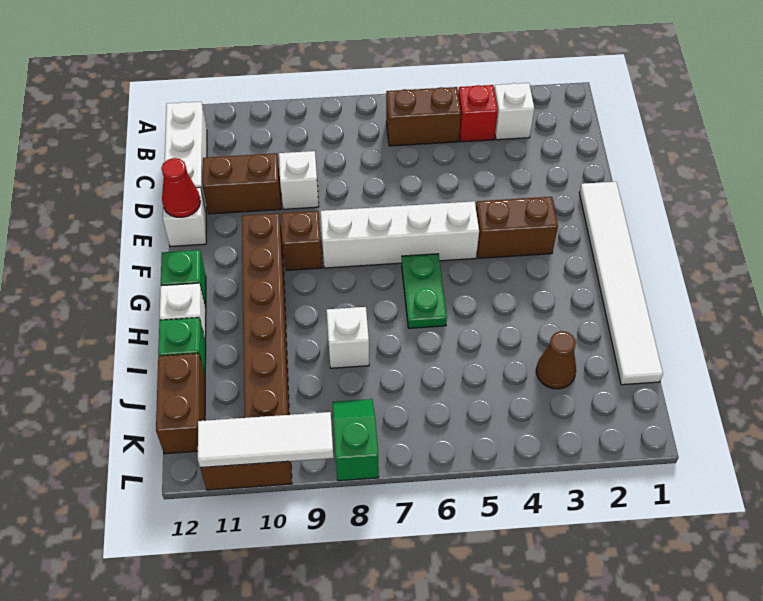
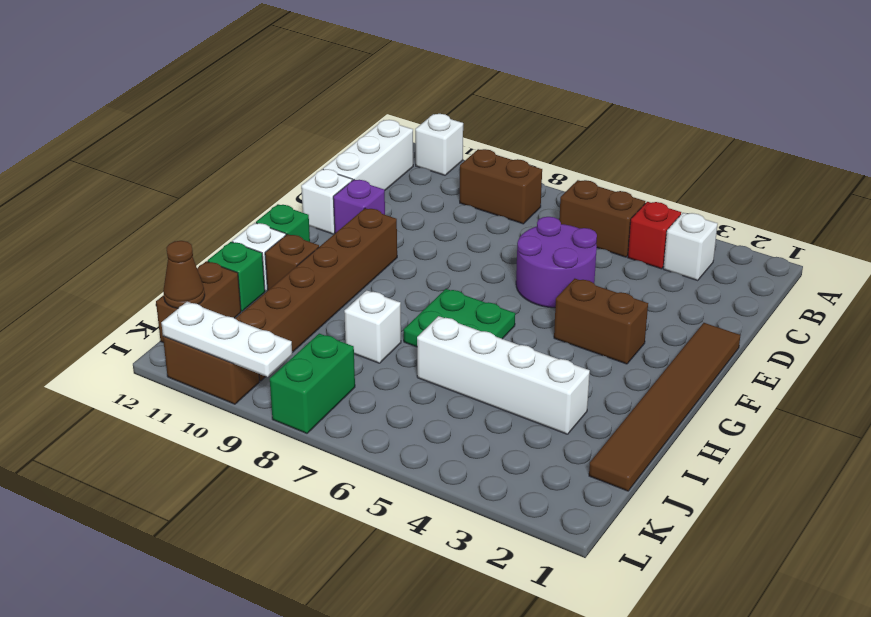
none -> purple 2x2 round brick [516,217,597,308]
white 1x1 brick [279,151,319,209] -> white 1x1 brick moved to [415,114,463,175]
brown 1x2 brick [203,153,281,214] -> brown 1x2 brick moved to [460,149,542,224]
white 1x6 tile [579,182,663,385] -> brown 1x6 tile [589,323,741,491]
none -> purple 1x1 brick [333,180,385,233]
red 1x1 cone [162,158,200,217] -> none
white 1x4 brick [321,201,479,268] -> white 1x4 brick moved to [417,316,590,434]
brown 1x1 brick [281,211,322,271] -> brown 1x1 brick moved to [265,234,319,290]
green 1x2 plate [402,254,447,328] -> green 2x2 plate [404,289,515,347]
brown 1x1 cone [536,331,576,389] -> brown 1x1 cone moved to [163,241,205,308]
green 1x2 slope [332,399,379,481] -> green 1x2 brick [270,334,355,433]
white 1x3 tile [198,412,333,468] -> white 1x3 plate [161,301,292,377]

